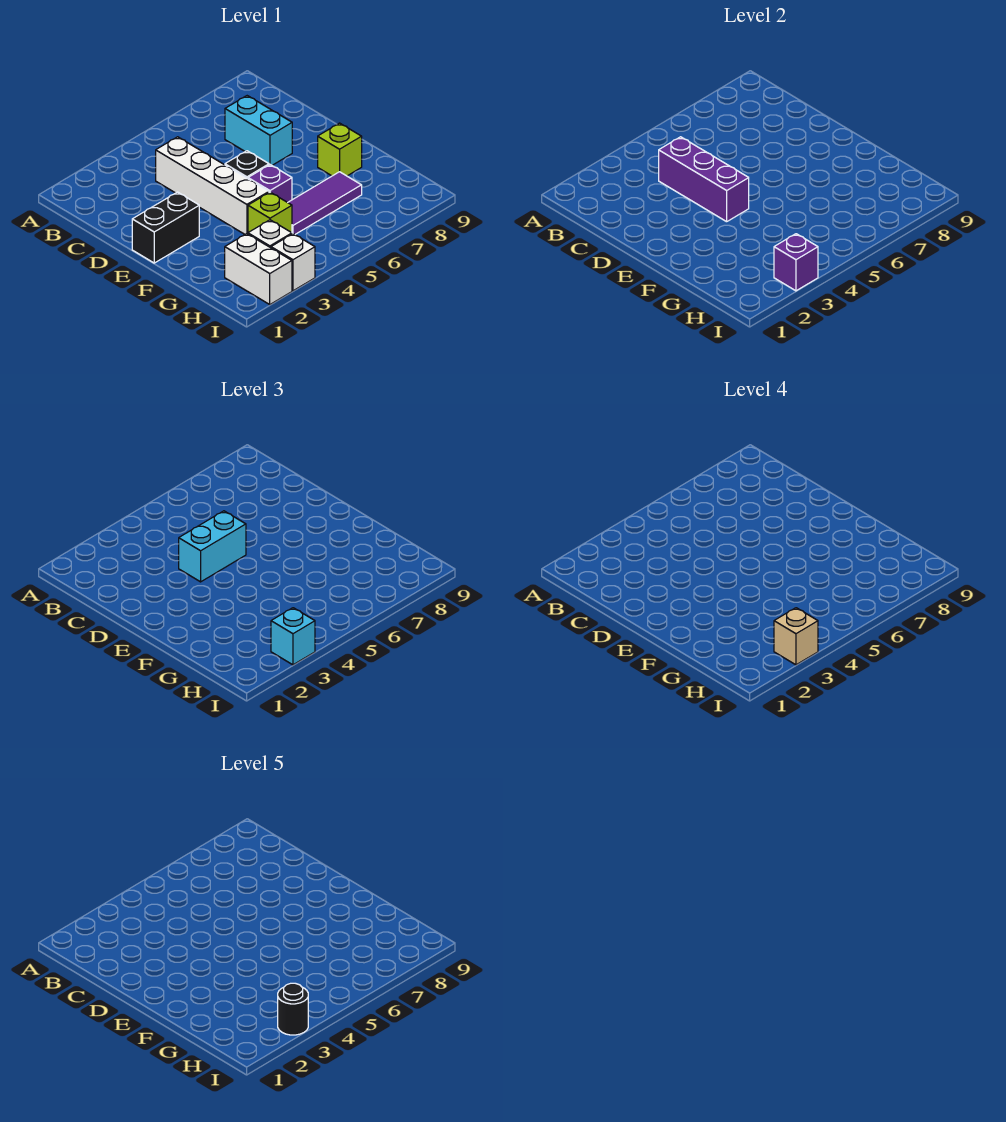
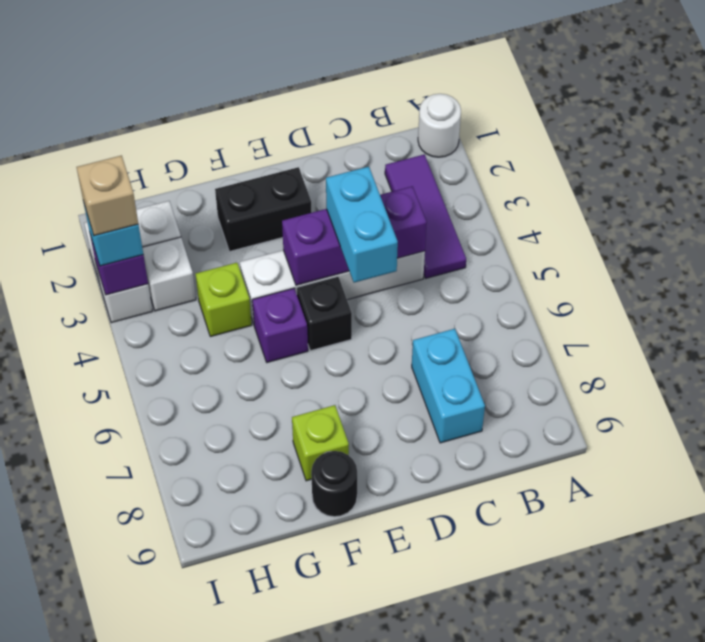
none -> white 1x1 round brick [418,94,461,157]
cyan 1x2 brick [225,96,292,165] -> cyan 1x2 brick turned to [412,329,485,443]
black 1x2 brick [132,192,199,263] -> black 1x2 brick turned to [215,167,312,251]
purple 1x3 tile [288,172,362,234] -> purple 1x3 tile moved to [385,154,466,278]
black 1x1 round brick [278,983,308,1035] -> black 1x1 round brick moved to [311,451,357,517]

